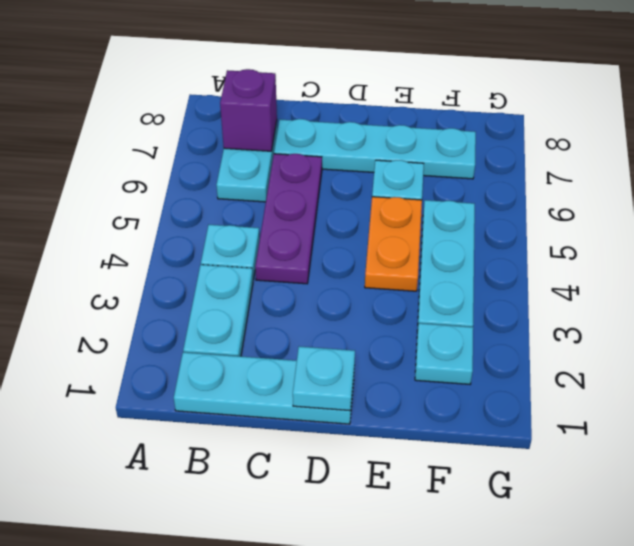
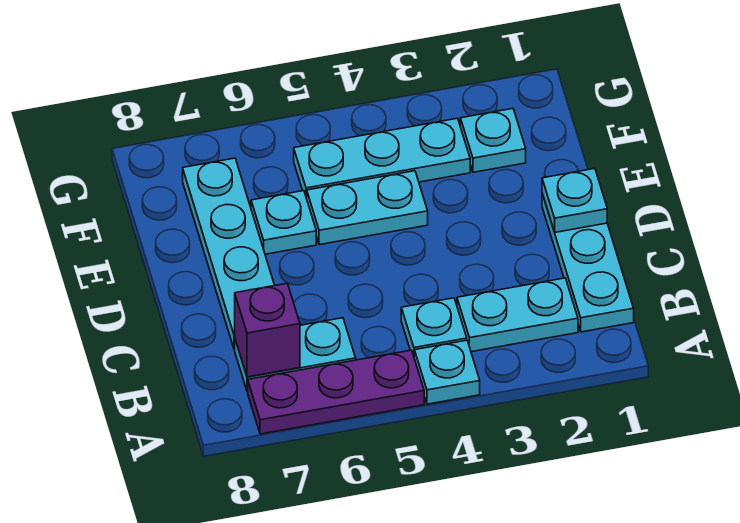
none -> cyan 1x1 plate [414,340,480,404]
purple 1x3 plate [255,154,322,284] -> purple 1x3 plate moved to [248,350,424,434]
orange 1x2 plate [365,197,422,291] -> cyan 1x2 plate [307,171,428,245]

